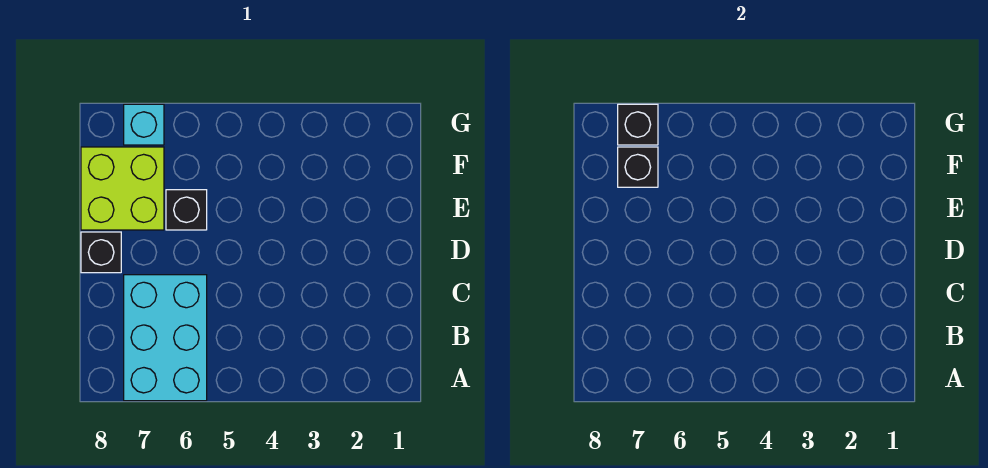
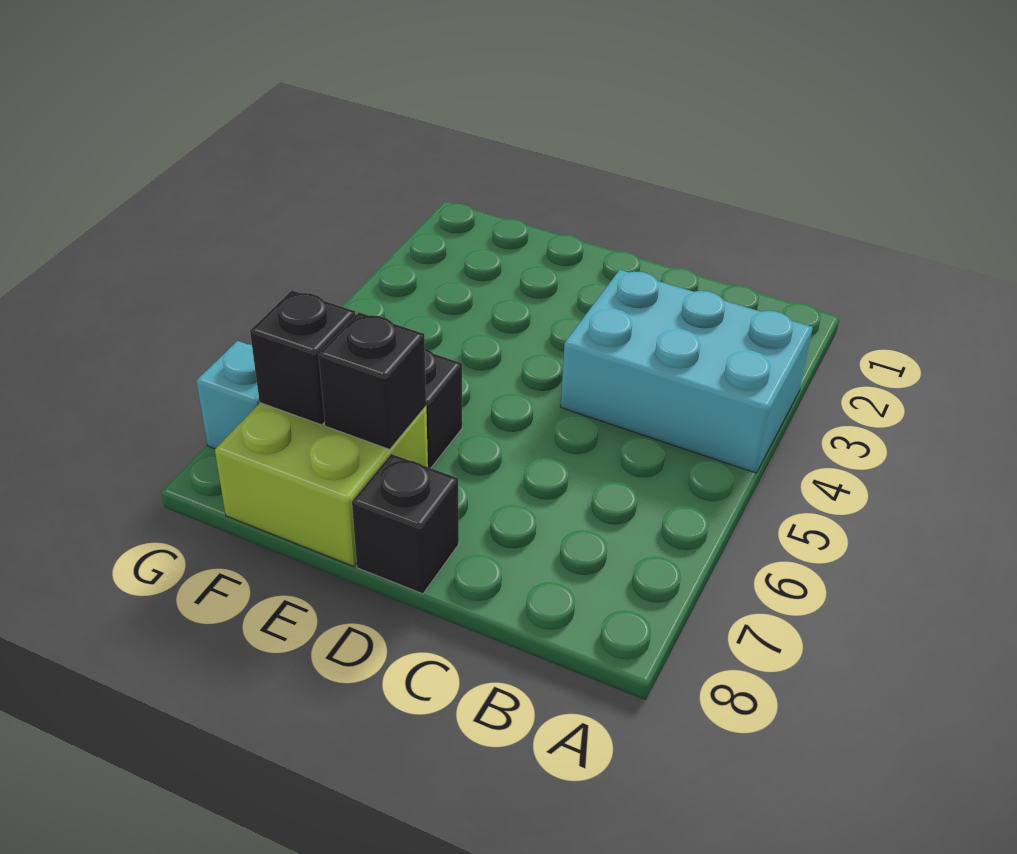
cyan 2x3 brick [124,275,207,401] -> cyan 2x3 brick moved to [561,270,813,473]
black 1x1 brick [618,104,658,145] -> black 1x1 brick moved to [318,312,426,449]

